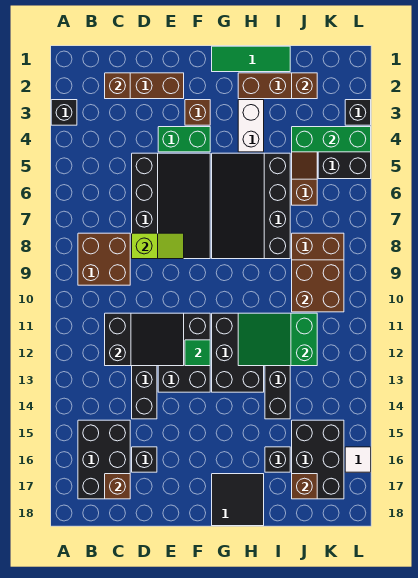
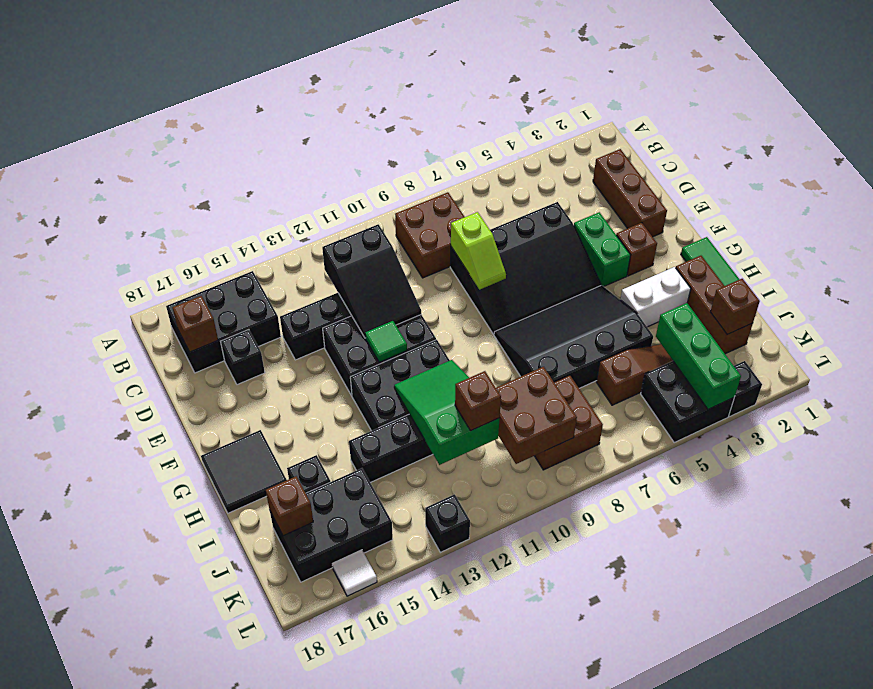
black 1x1 brick [51,100,77,125] -> black 1x1 brick moved to [425,494,470,552]
brown 1x1 brick [105,73,130,99] -> brown 1x1 brick moved to [455,371,501,431]

